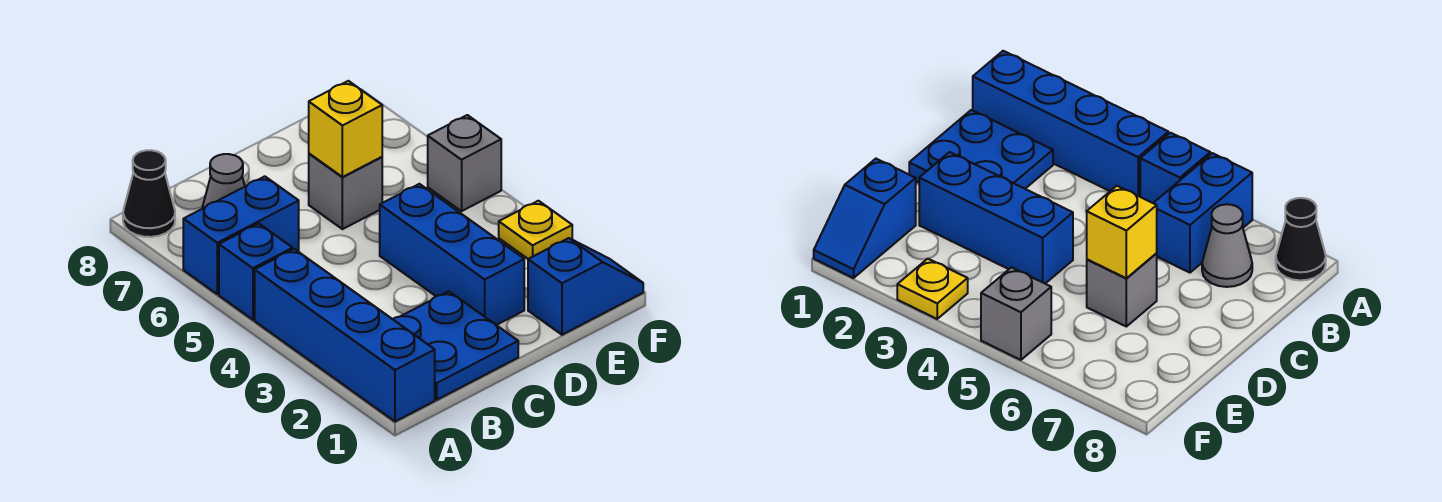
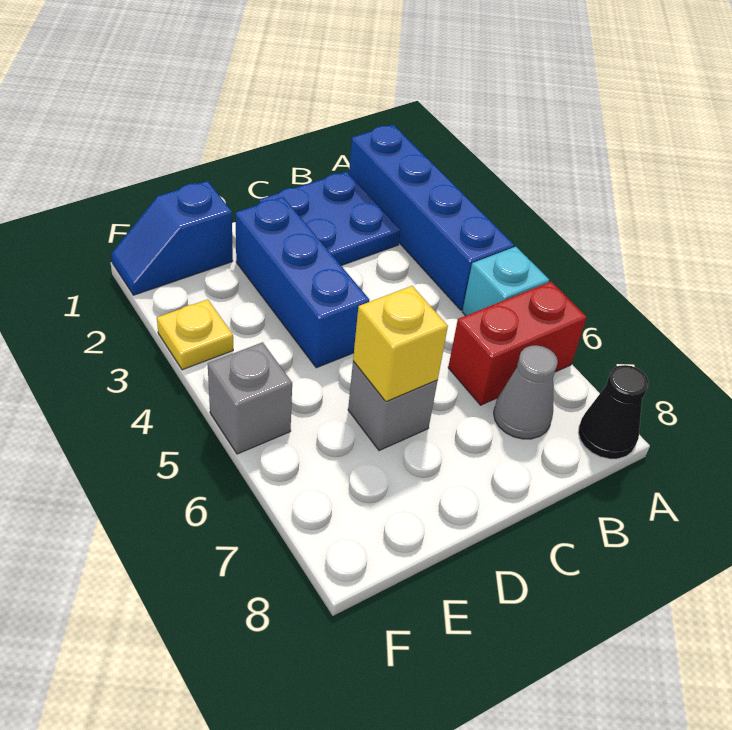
blue 1x1 brick [219,224,293,320] -> cyan 1x1 brick [462,247,549,316]
blue 1x2 brick [183,176,299,294] -> red 1x2 brick [448,282,587,405]

